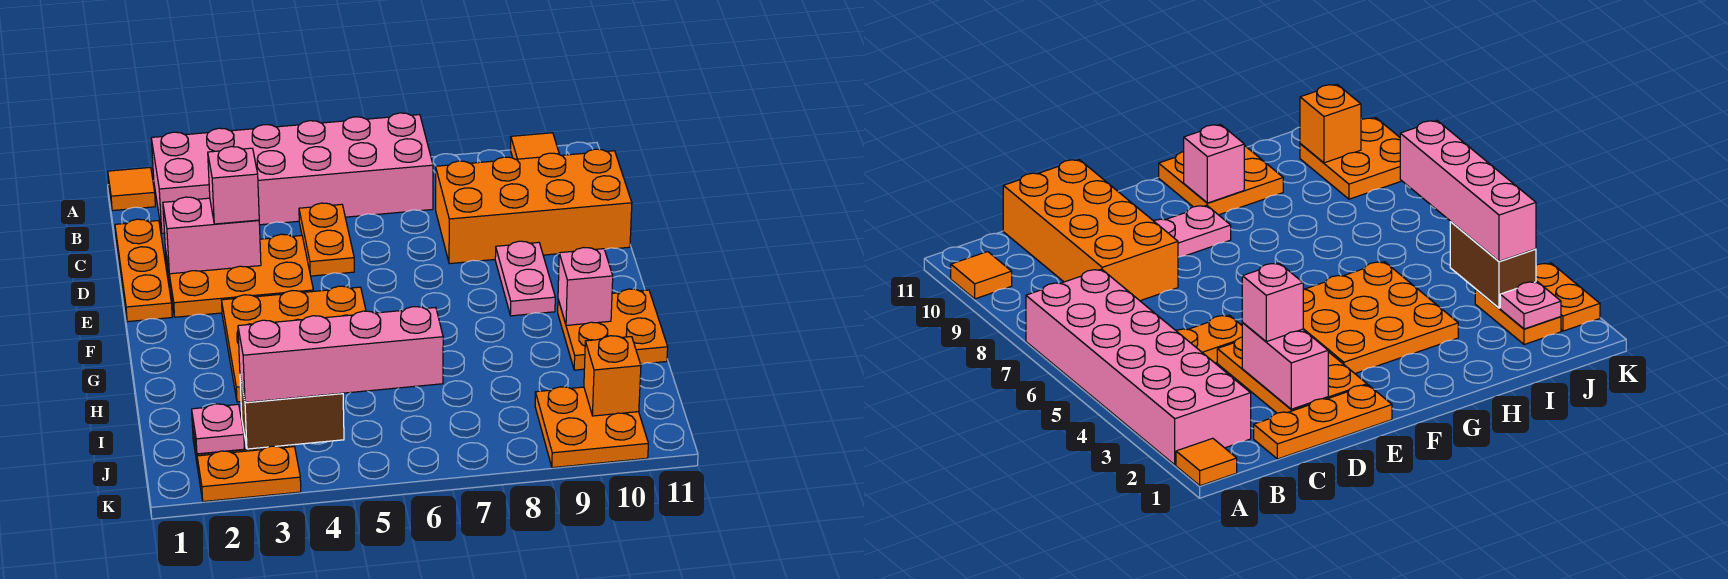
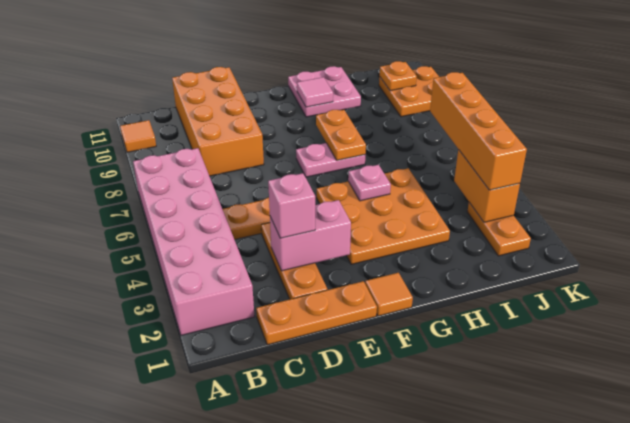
orange 1x1 tile [108,167,155,211] -> orange 1x1 tile moved to [365,273,413,316]
orange 2x3 plate [165,234,313,317] -> orange 1x3 plate [261,223,327,299]
pink 1x2 brick [163,197,261,274] -> pink 1x2 brick turned to [270,200,351,271]
pink 1x2 plate [495,241,555,316] -> pink 1x2 plate moved to [296,143,365,177]
orange 2x2 plate [558,289,668,370] -> pink 2x2 plate [288,66,361,117]
pink 1x1 brick [558,247,613,325] -> pink 1x1 tile [297,77,333,107]
pink 1x1 plate [192,404,244,454] -> pink 1x1 plate moved to [348,165,391,201]
brown 1x2 brick [240,376,344,449] -> orange 1x2 brick [454,150,520,222]
pink 1x4 brick [238,307,443,402] -> orange 1x4 brick [430,72,527,190]
orange 1x1 brick [584,336,641,416] -> orange 1x1 plate [380,61,417,91]
orange 1x2 plate [197,446,301,502] -> orange 1x2 plate moved to [316,110,366,160]

